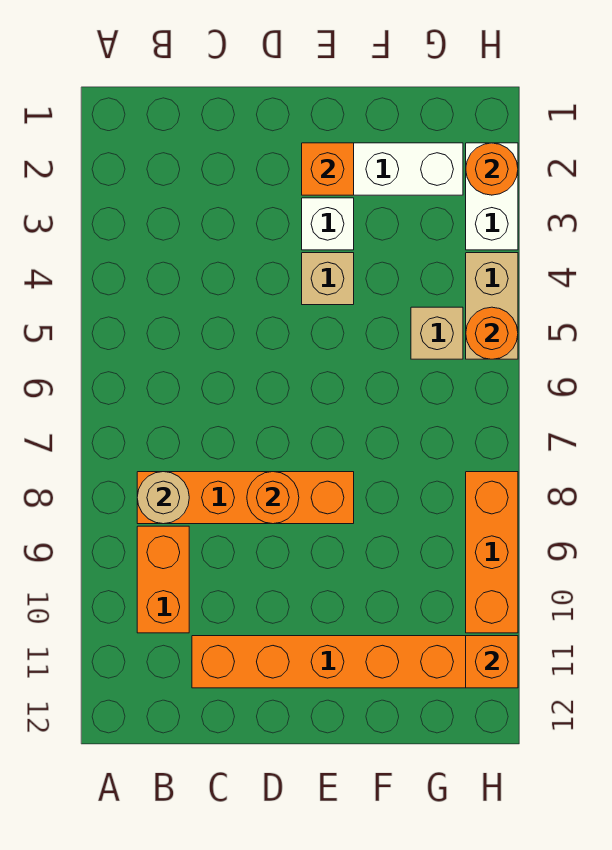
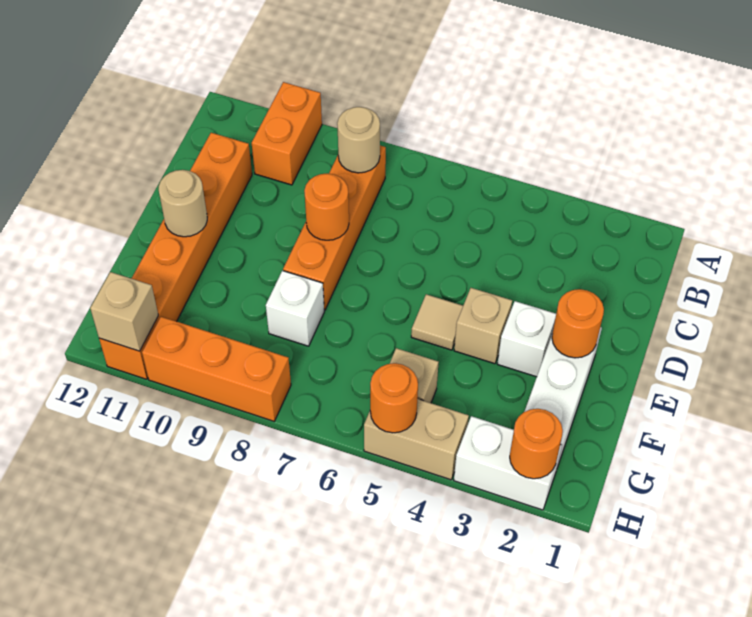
orange 1x2 brick [137,526,189,633] -> orange 1x2 brick turned to [252,82,322,185]
orange 1x1 brick [302,143,354,195] -> orange 1x1 round brick [552,289,604,358]
none -> tan 1x1 tile [411,294,463,350]
none -> tan 1x1 round brick [159,170,207,237]
none -> white 1x1 brick [266,271,324,346]
orange 1x1 brick [466,636,518,688] -> tan 1x1 brick [90,272,158,351]

